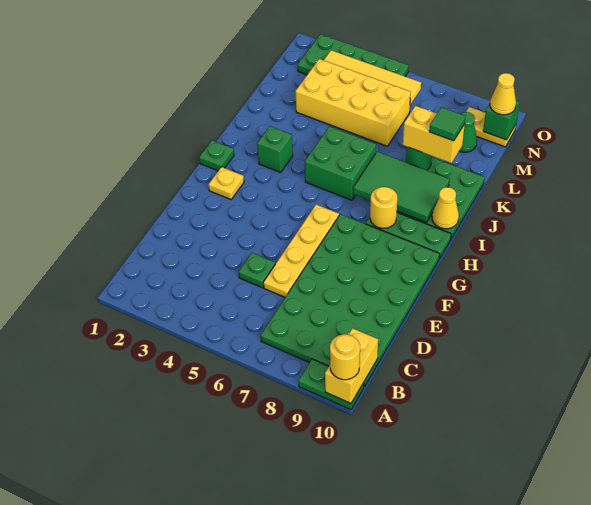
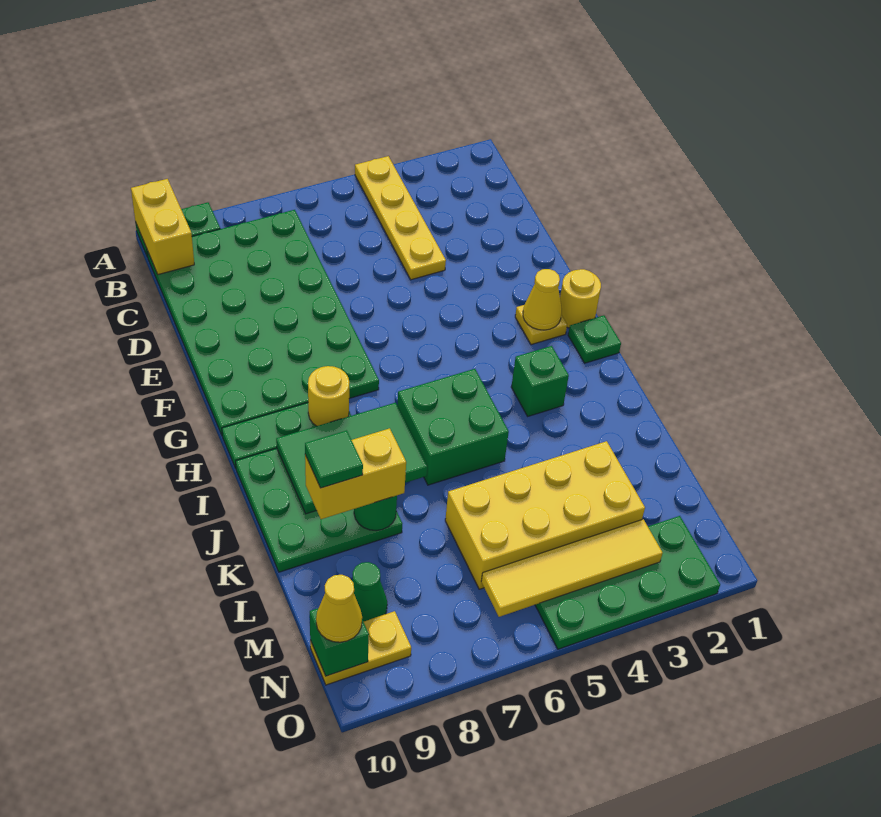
yellow 1x1 round brick [330,334,360,380] -> yellow 1x1 round brick moved to [560,269,601,328]
green 1x1 plate [239,253,275,288] -> none
yellow 1x4 plate [263,205,339,297] -> yellow 1x4 plate moved to [355,156,446,280]
yellow 1x1 cone [432,187,459,229] -> yellow 1x1 cone moved to [523,269,562,330]

